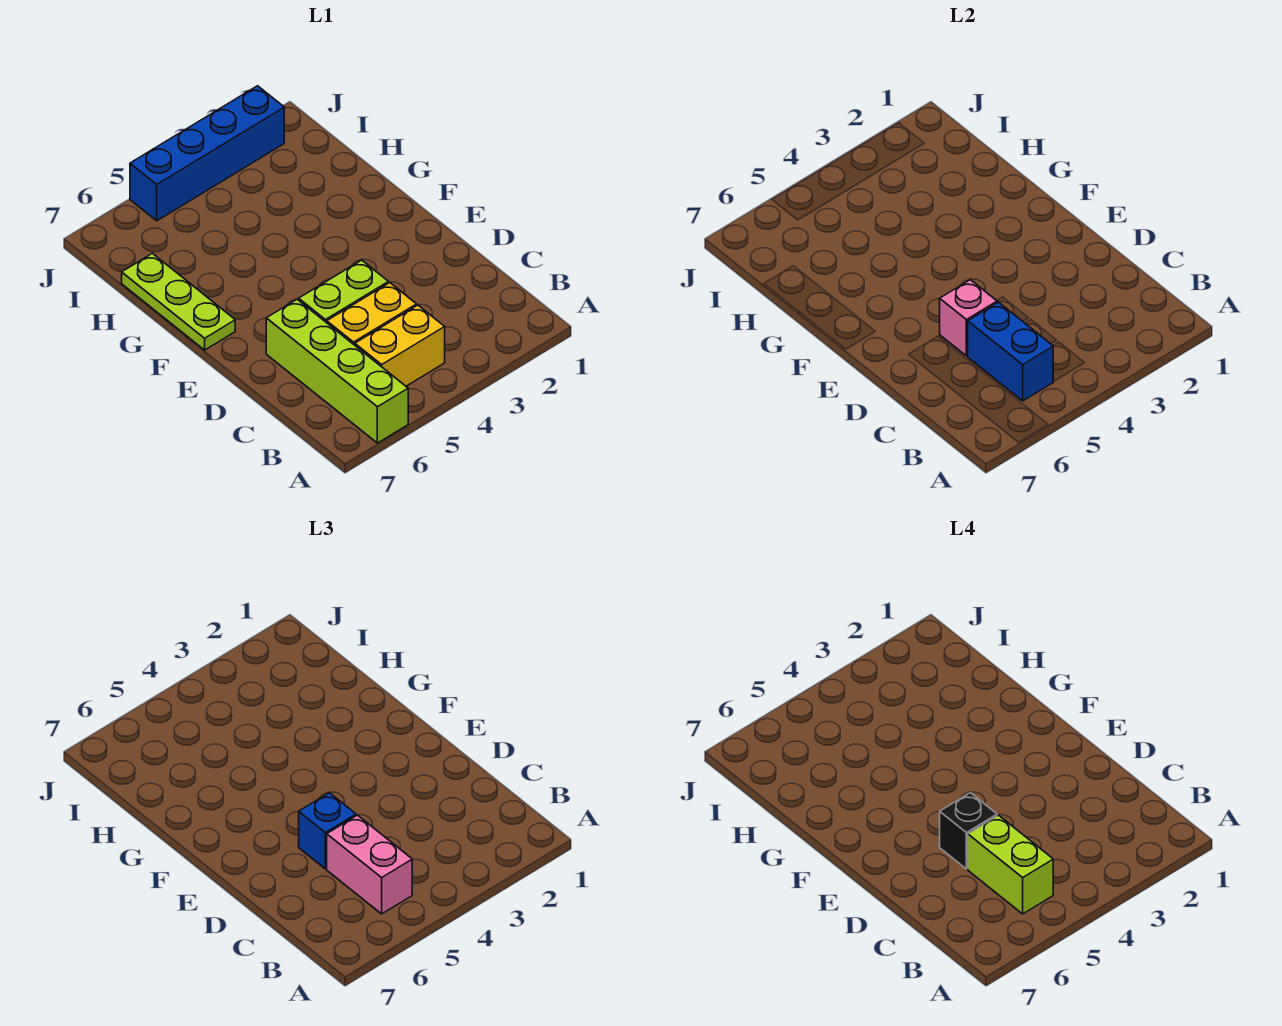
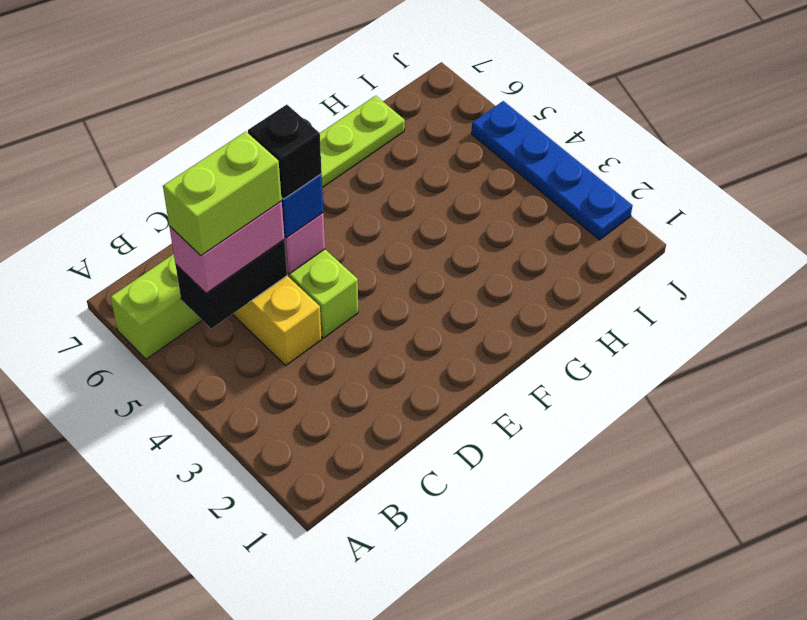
yellow 1x2 brick [355,305,445,386] -> none
blue 1x2 brick [968,302,1053,401] -> black 1x2 brick [175,240,287,329]
blue 1x4 brick [130,86,284,221] -> blue 1x4 plate [471,101,633,240]

